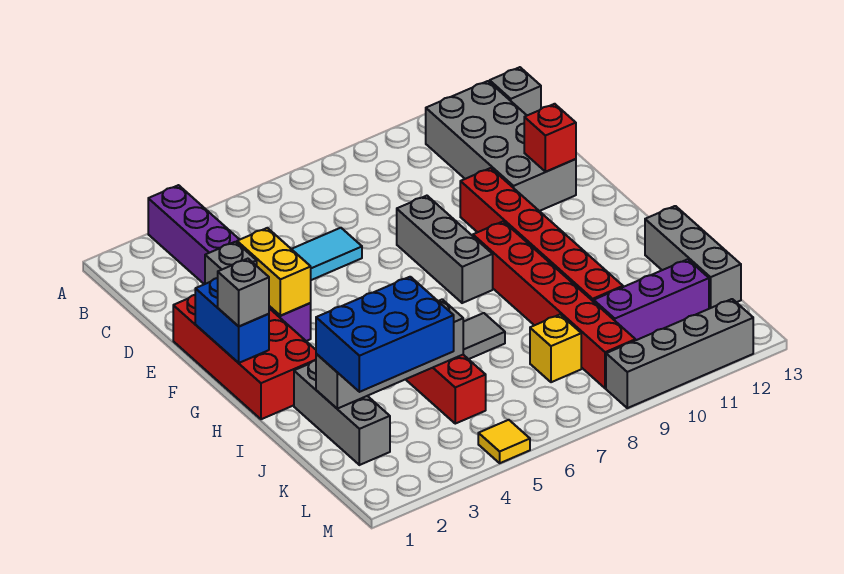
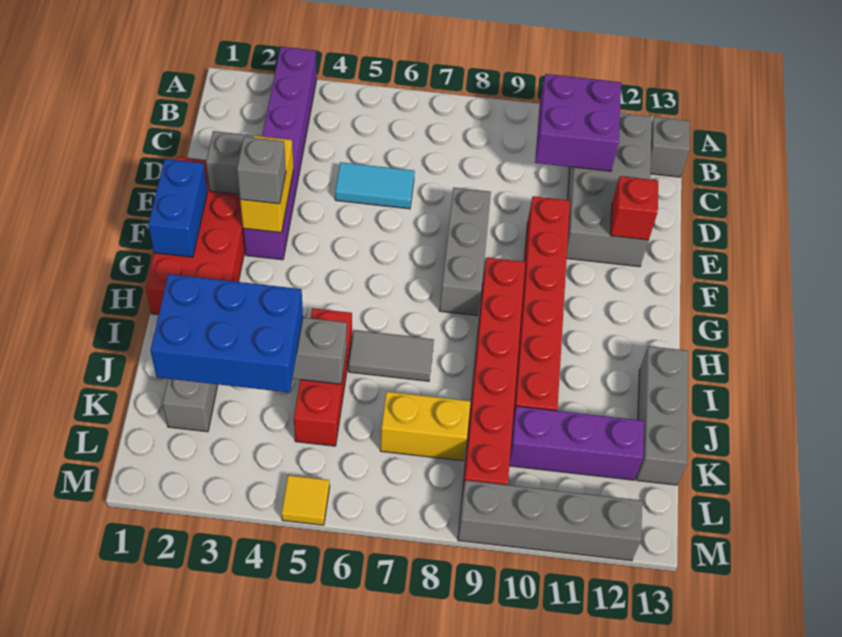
none -> purple 2x2 brick [535,74,621,171]
grey 1x1 brick [218,259,269,326] -> grey 1x1 brick moved to [237,137,286,204]
yellow 1x1 brick [530,315,581,382] -> yellow 1x2 brick [380,392,471,461]

